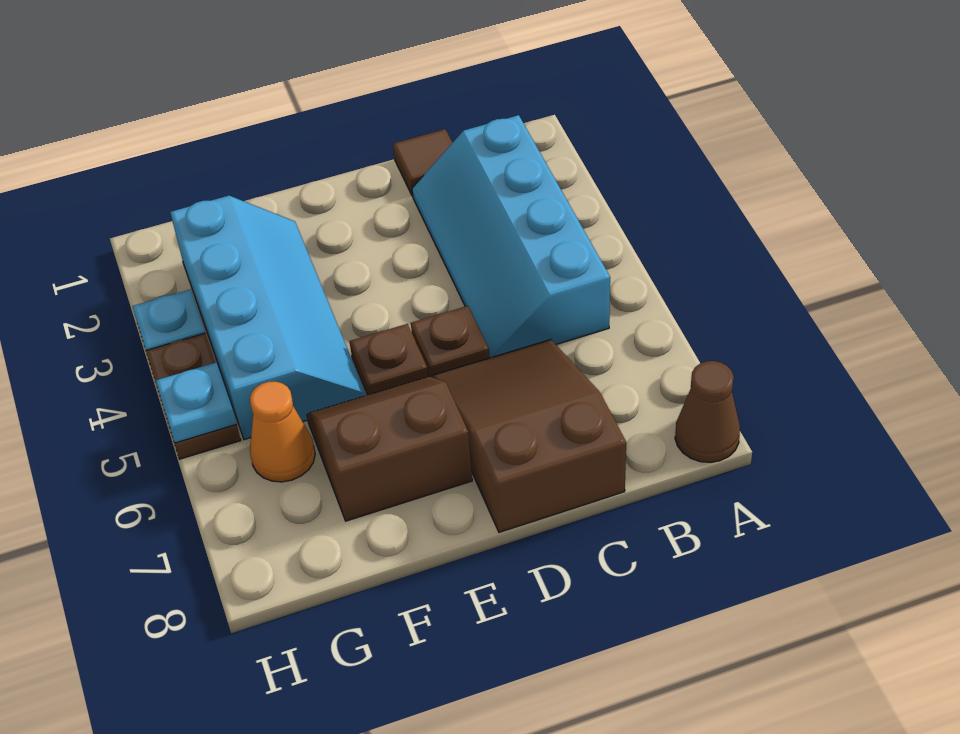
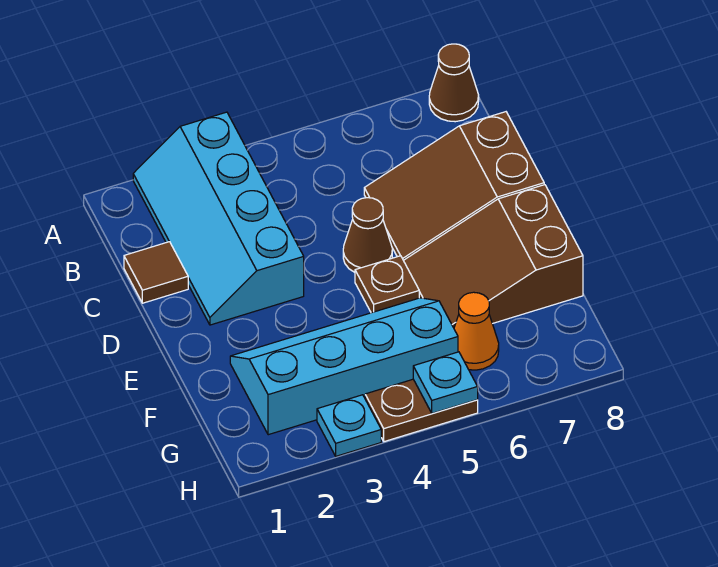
cyan 2x4 slope [412,115,610,358] -> cyan 2x4 slope turned to [133,112,304,325]
brown 1x1 plate [411,306,489,377] -> brown 1x1 cone [343,198,392,272]
brown 2x2 slope [307,377,472,521] -> brown 2x3 slope [404,185,583,328]

